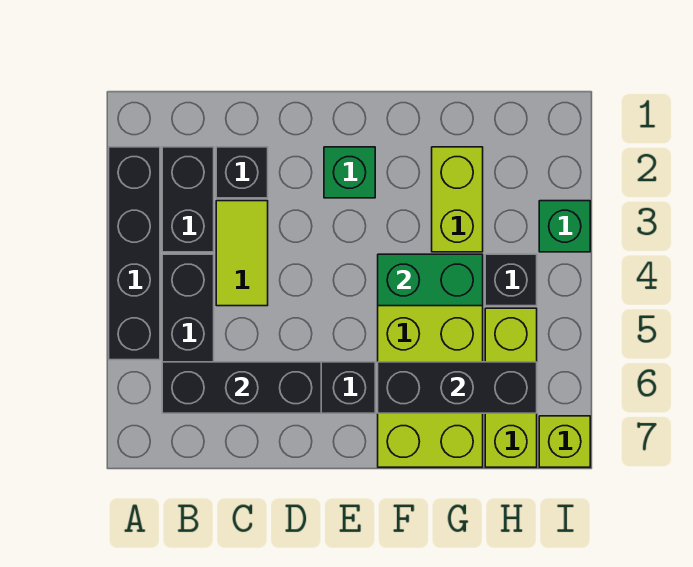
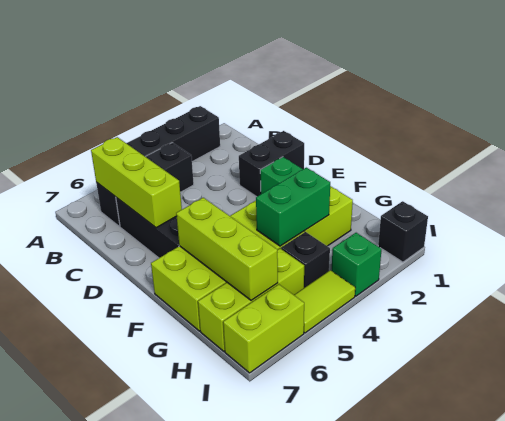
black 1x2 brick [162,147,214,252] -> black 1x2 brick moved to [239,131,304,197]
black 1x3 brick [162,362,321,413] -> lime 1x3 brick [91,137,182,228]
black 1x1 brick [216,147,268,198] -> black 1x1 brick moved to [378,201,428,262]
lime 1x2 tile [216,201,268,306] -> lime 1x2 tile moved to [294,270,355,333]
green 1x2 brick [378,254,483,306] -> green 1x2 brick turned to [256,168,330,246]
black 1x3 brick [378,362,537,413] -> lime 1x3 brick [176,198,278,300]
lime 1x1 brick [539,416,590,467] -> lime 1x2 brick [223,284,304,373]

